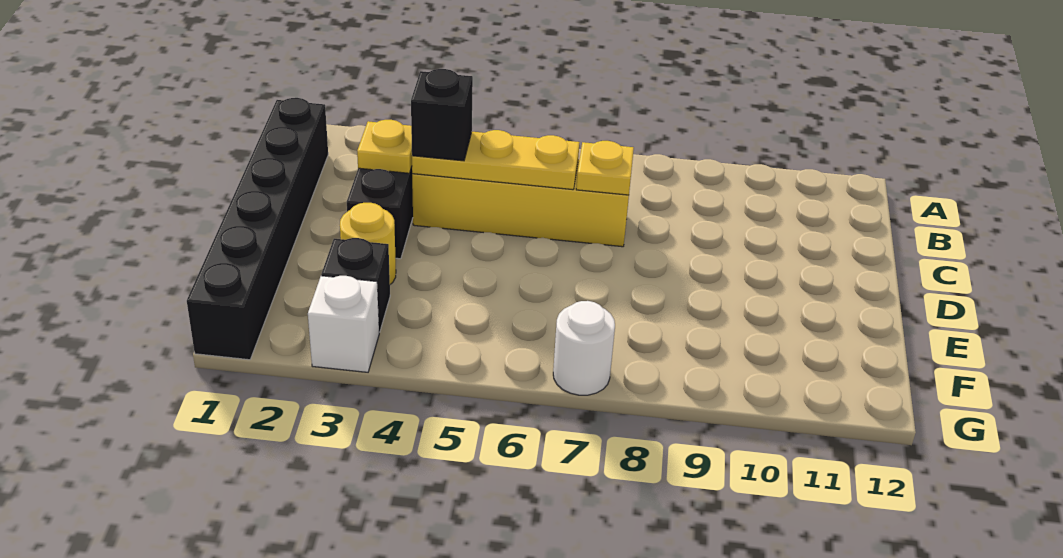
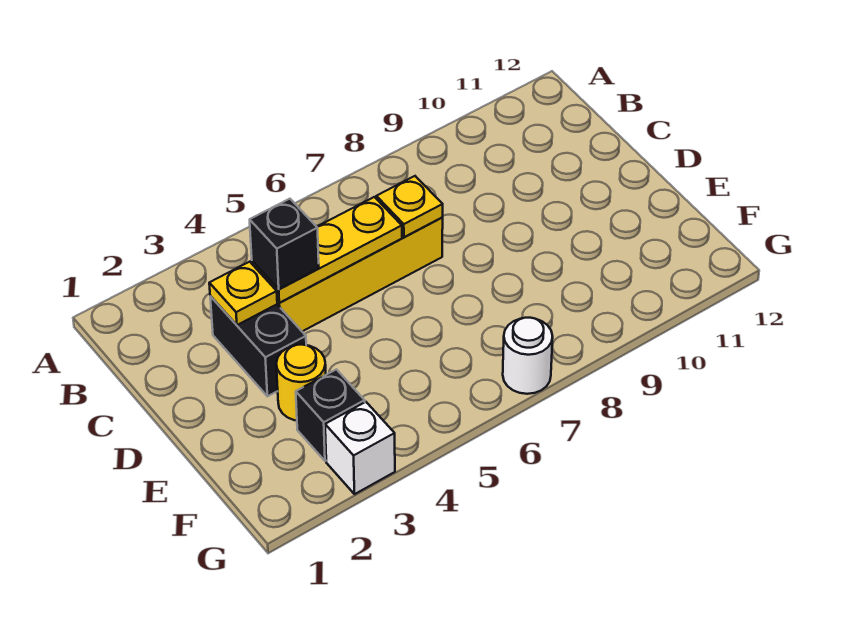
black 1x6 brick [187,98,328,360] -> none

